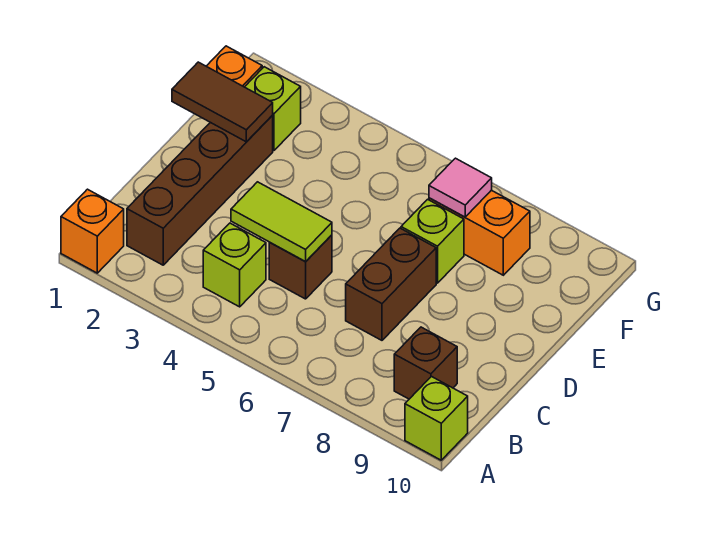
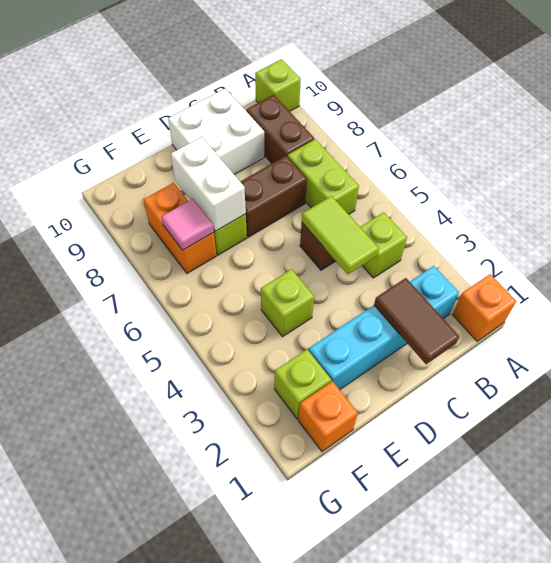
brown 1x4 brick [127,115,273,265] -> cyan 1x4 brick [309,266,459,390]
none -> lime 1x2 brick [288,139,359,214]
brown 1x1 brick [394,327,457,399] -> brown 1x2 brick [246,95,314,163]
none -> white 2x2 brick [168,88,265,175]
brown 1x2 tile [172,62,273,142] -> brown 1x2 tile moved to [374,278,459,364]
none -> lime 1x1 brick [261,269,314,337]
none -> white 1x2 brick [171,137,246,231]

